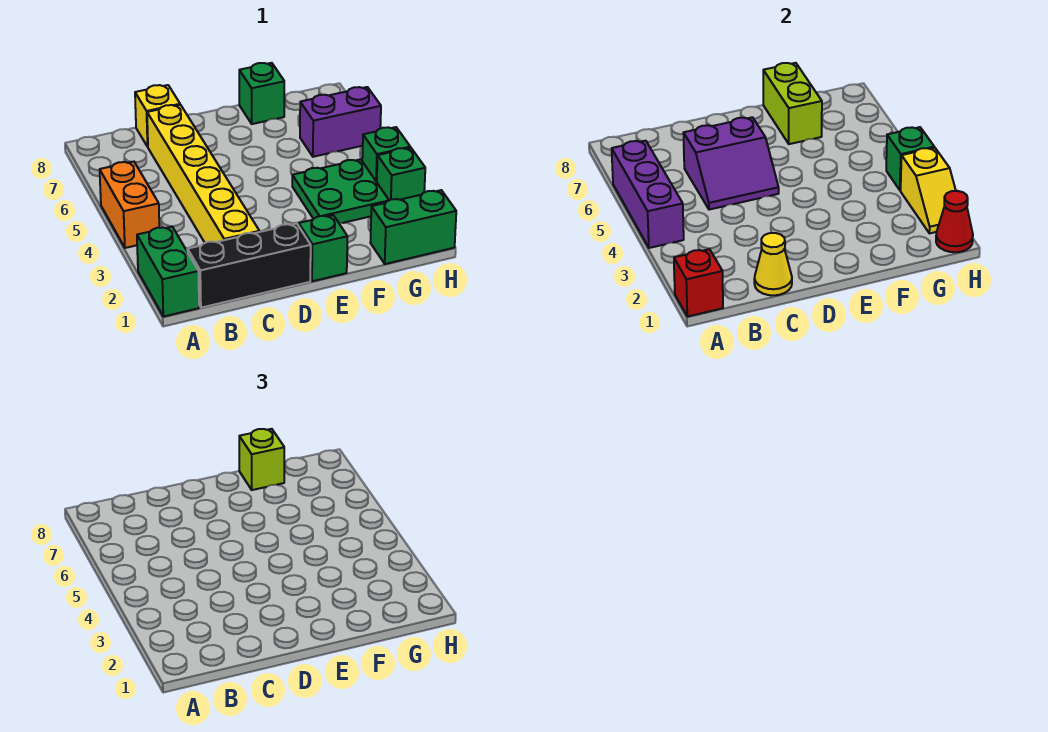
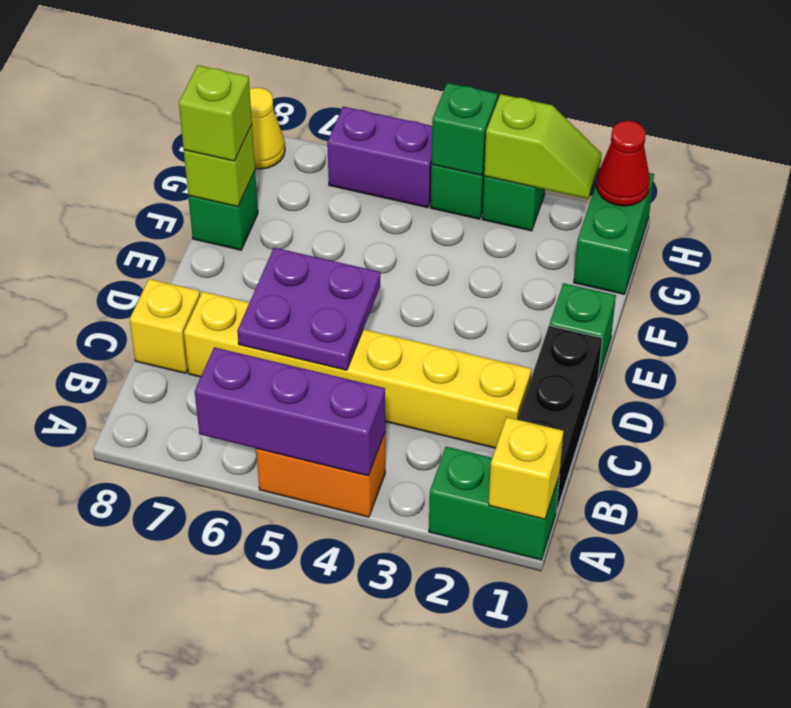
red 1x1 brick [674,249,723,317] -> yellow 1x1 brick [489,417,563,519]
yellow 1x1 cone [754,233,792,295] -> yellow 1x1 cone moved to [250,88,285,169]
purple 2x2 slope [683,117,779,210] -> purple 2x2 plate [237,248,380,370]
green 2x2 plate [292,159,389,223] -> none
lime 1x2 brick [763,63,822,144] -> lime 1x1 brick [184,125,255,207]
purple 1x2 brick [300,87,381,157] -> purple 1x2 brick turned to [327,107,432,208]
yellow 1x2 slope [901,148,956,233] -> lime 1x2 slope [484,94,602,199]

